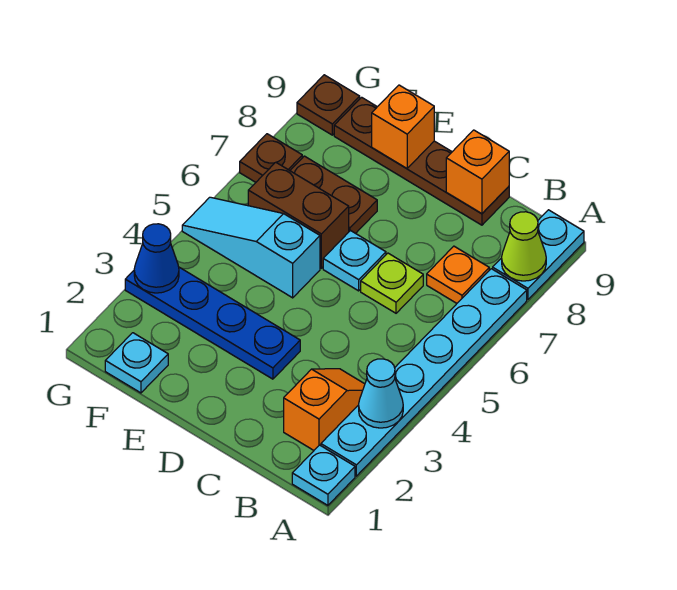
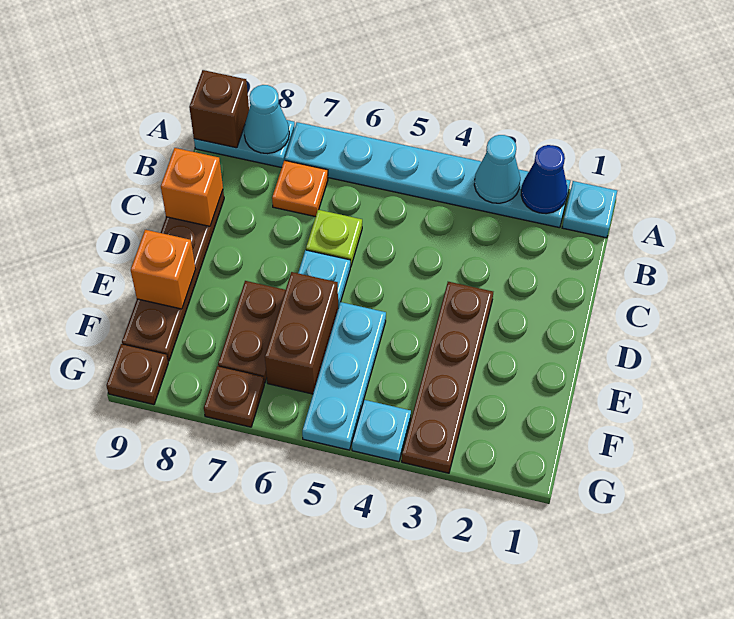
lime 1x1 cone [502,212,546,281] -> cyan 1x1 cone [244,85,289,154]
none -> brown 1x1 brick [189,70,249,148]
orange 1x2 slope [284,369,365,450] -> none
blue 1x4 plate [125,267,300,379] -> brown 1x4 plate [402,282,493,473]
cyan 1x3 slope [182,197,320,298] -> cyan 1x3 plate [302,302,386,450]
cyan 1x1 plate [105,333,168,393] -> cyan 1x1 plate moved to [352,400,411,462]
blue 1x1 cone [134,224,179,293] -> blue 1x1 cone moved to [521,145,567,214]

